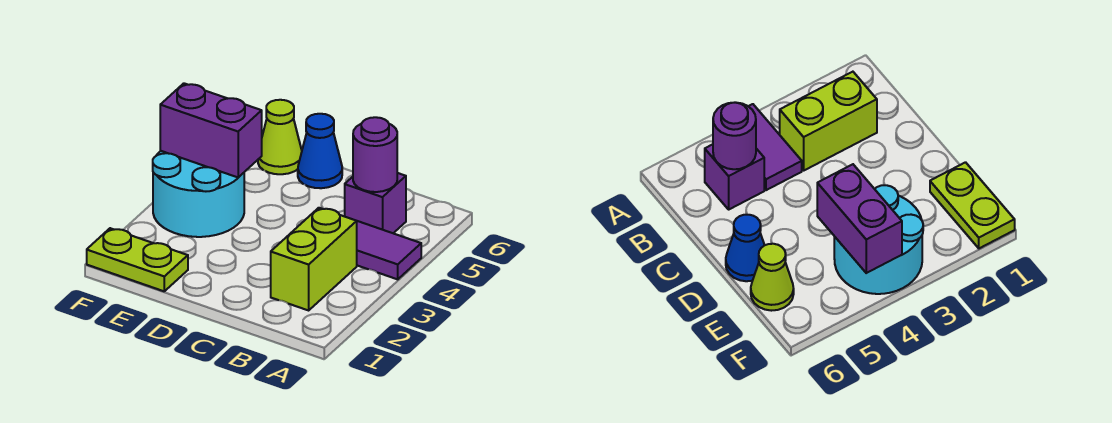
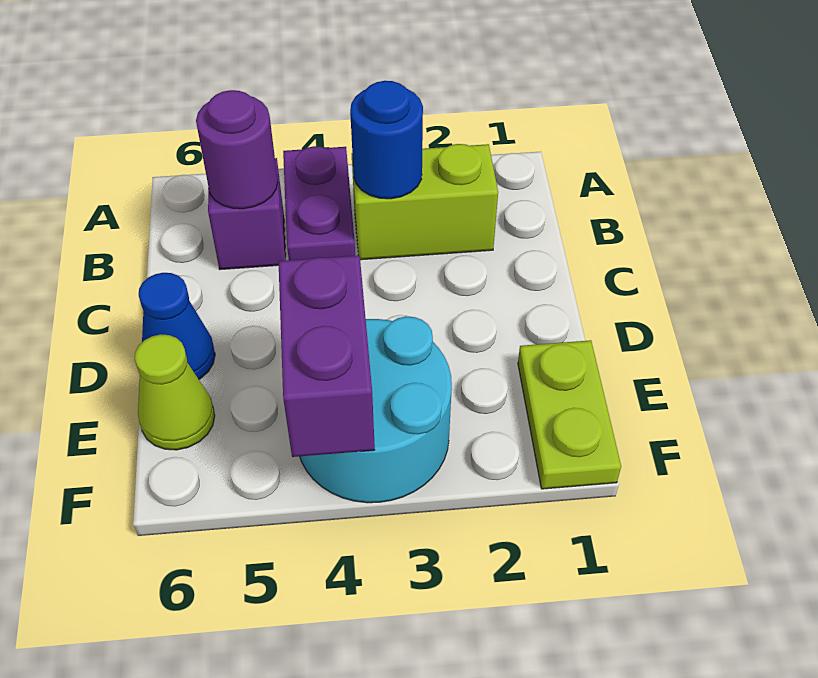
purple 1x2 tile [357,221,421,279] -> purple 1x2 plate [283,146,355,260]
none -> blue 1x1 round brick [350,81,423,199]

